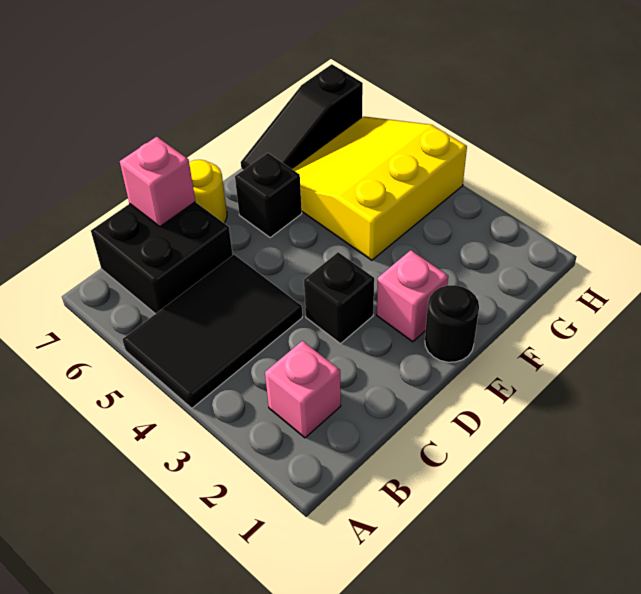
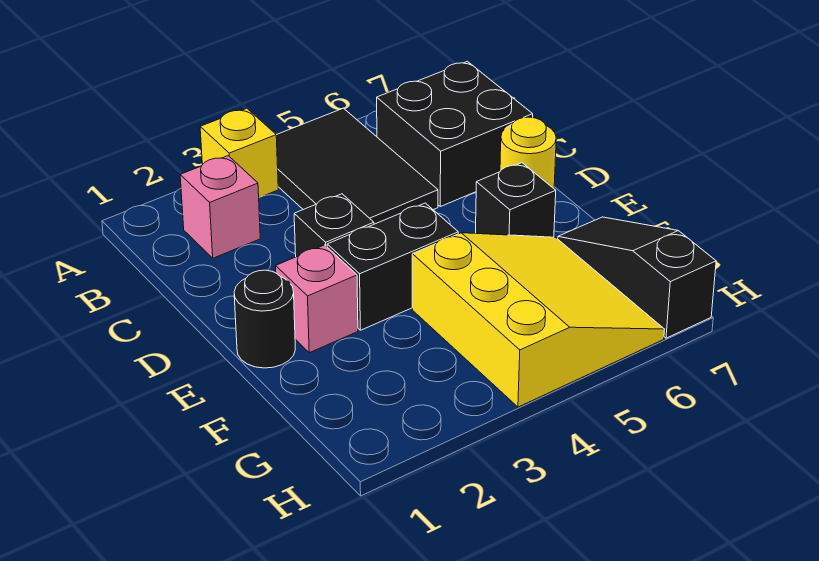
none -> yellow 1x1 brick [200,108,278,198]
pink 1x1 brick [120,137,195,227] -> none
none -> black 1x2 brick [327,203,458,330]

